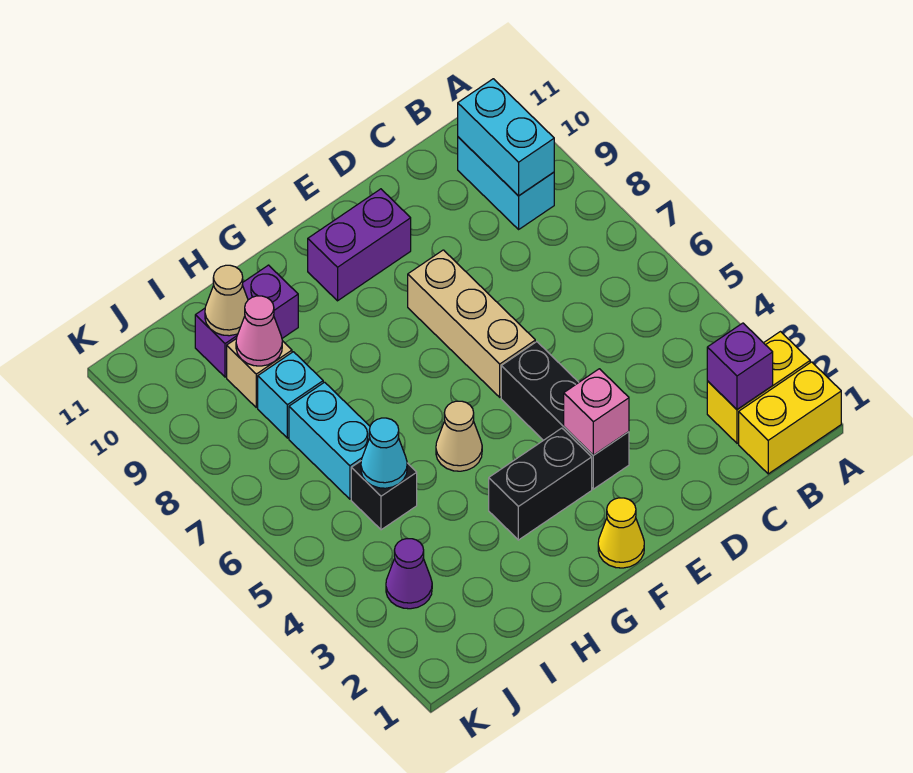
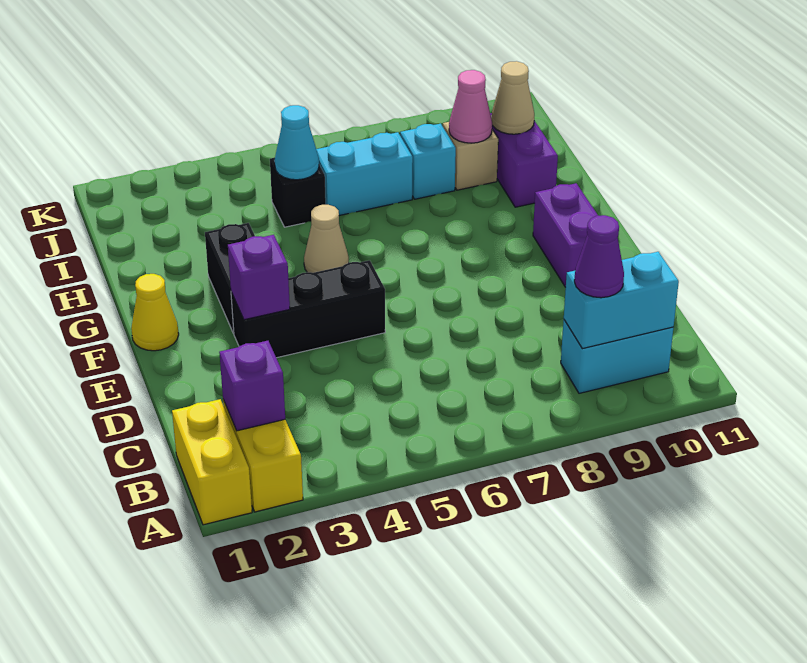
pink 1x1 brick [564,369,629,455] -> purple 1x1 brick [228,235,290,320]
tan 1x3 brick [408,250,535,397] -> none
purple 1x1 cone [386,539,432,609] -> purple 1x1 cone moved to [574,215,624,298]

